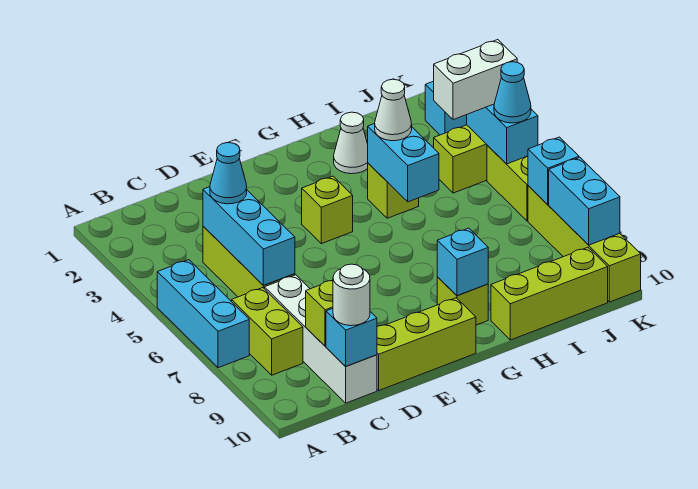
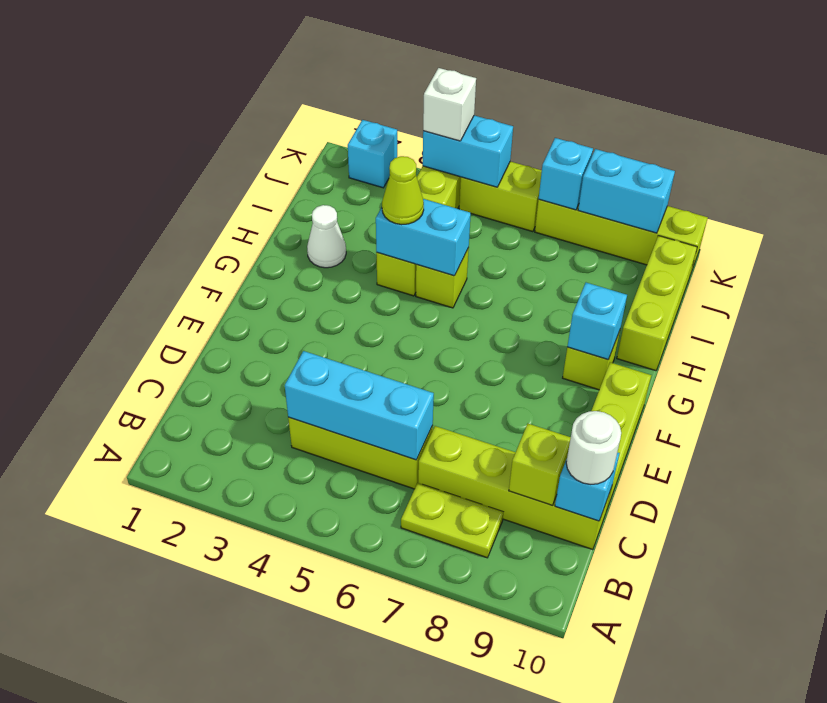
cyan 1x3 brick [157,260,249,368] -> none
lime 1x2 brick [232,288,303,375] -> lime 1x2 plate [401,483,503,558]
cyan 1x1 cone [210,143,247,204] -> none
white 1x4 brick [264,275,377,403] -> lime 1x4 brick [418,426,612,550]
lime 1x1 brick [302,176,353,244] -> lime 1x1 brick moved to [416,248,469,308]
white 1x1 cone [375,79,412,141] -> lime 1x1 cone [382,156,424,225]
white 1x2 brick [434,40,517,120] -> white 1x1 brick [423,68,476,141]
cyan 1x1 cone [494,62,531,123] -> none

